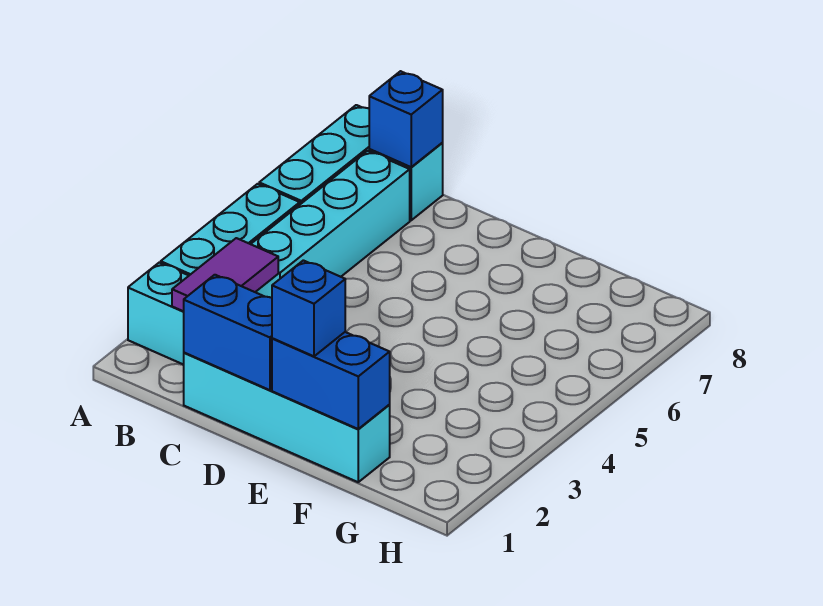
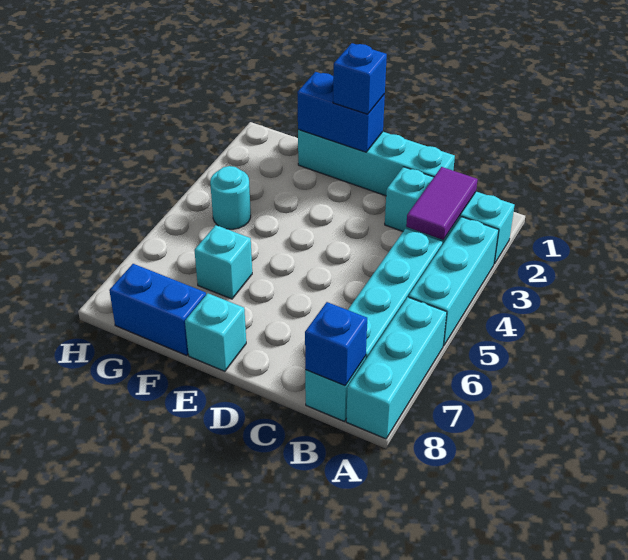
blue 1x2 brick [184,275,272,390] -> blue 1x2 brick moved to [109,264,206,355]
none -> cyan 1x1 brick [185,293,246,371]
none -> cyan 1x1 brick [194,225,252,299]
none -> cyan 1x1 round brick [210,166,251,229]

